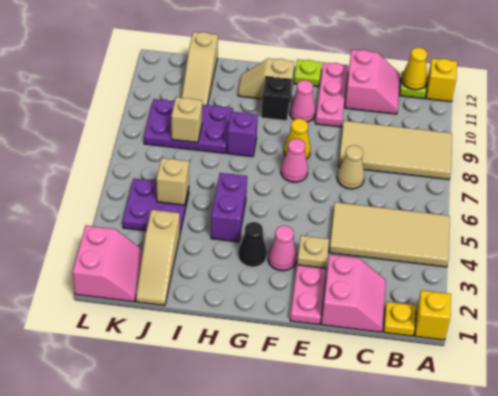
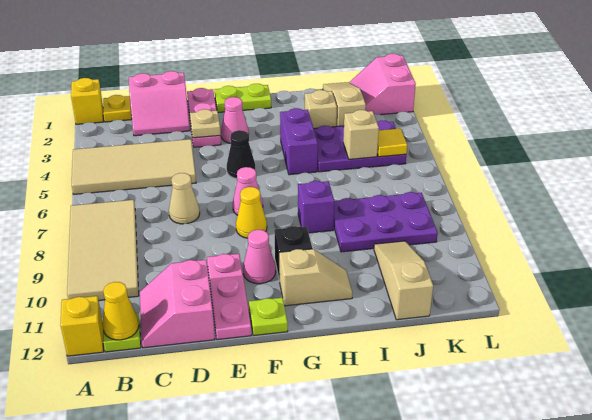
tan 2x4 tile [338,121,452,180] -> tan 2x4 tile turned to [67,200,139,301]
pink 2x2 slope [321,255,386,332] -> pink 2x2 slope turned to [129,71,190,136]
none -> lime 1x2 plate [215,84,271,112]
black 1x1 cone [238,222,267,267] -> black 1x1 cone moved to [227,130,255,179]
purple 2x2 plate [123,179,189,233] -> purple 2x3 plate [314,121,406,172]
tan 1x1 brick [171,97,202,143] -> tan 1x1 brick moved to [305,90,337,128]
none -> yellow 1x1 tile [377,128,407,157]

